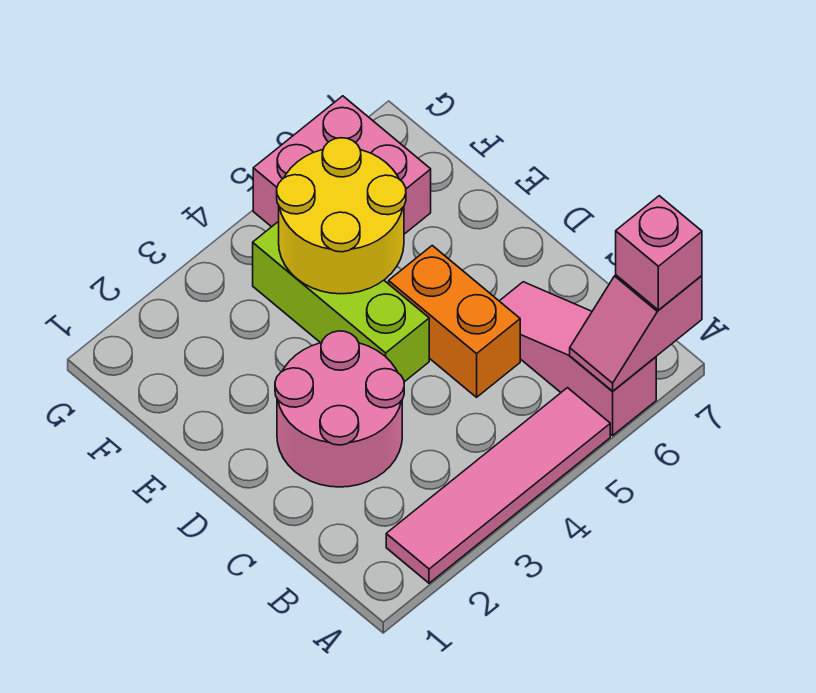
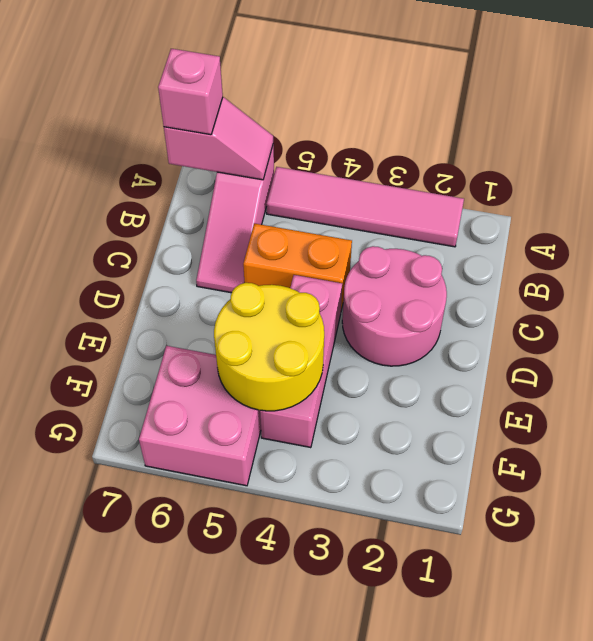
orange 1x2 brick [389,246,520,397] -> orange 1x2 brick turned to [243,223,352,310]
lime 1x3 brick [253,221,429,382] -> pink 1x3 brick [260,275,342,448]

